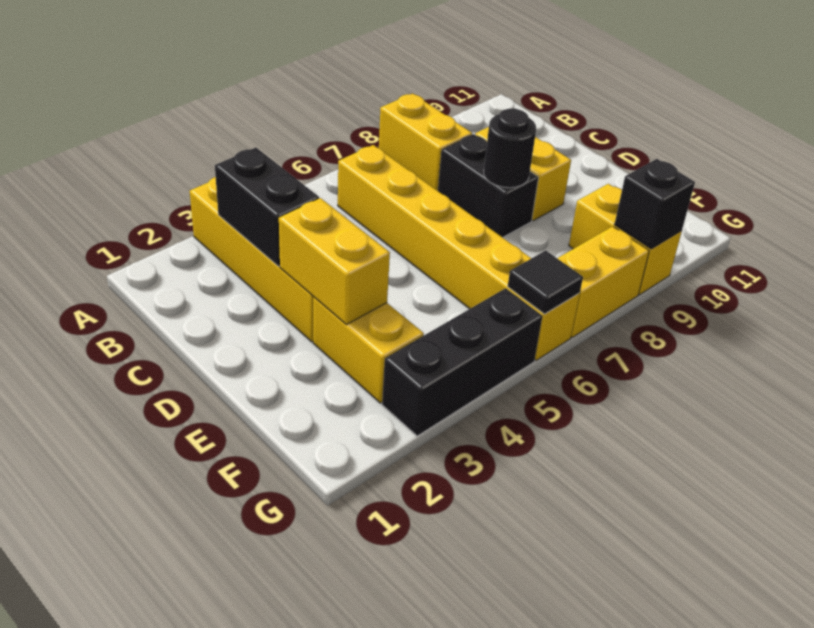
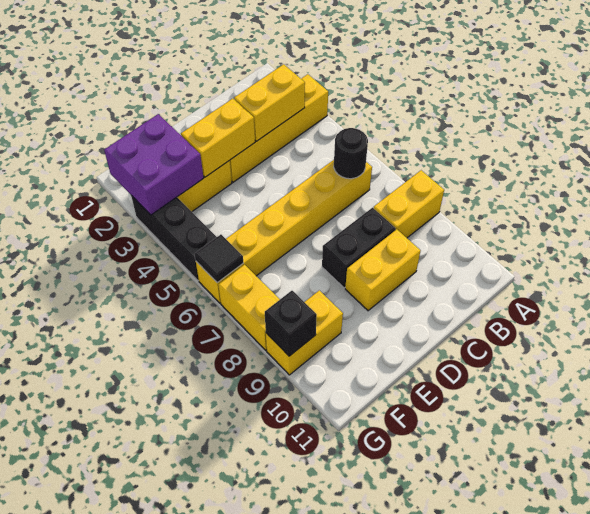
black 1x2 brick [215,148,319,266] -> yellow 1x2 brick [234,64,305,141]
black 1x1 round brick [484,109,536,188] -> black 1x1 round brick moved to [334,128,368,179]
none -> purple 2x2 brick [104,114,204,215]

